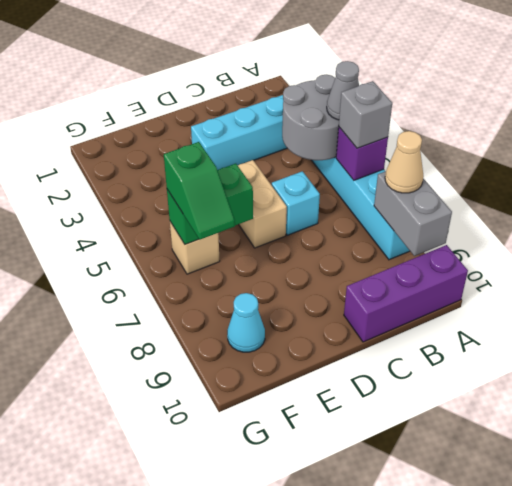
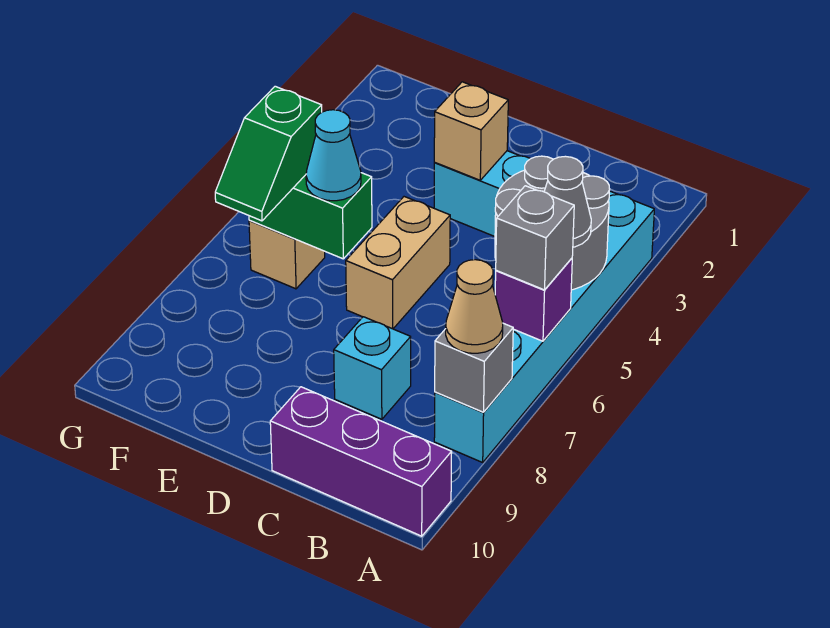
grey 1x2 brick [374,171,452,256] -> grey 1x1 brick [435,323,513,412]
cyan 1x1 brick [272,171,320,235] -> cyan 1x1 brick moved to [334,317,411,419]
none -> tan 1x1 brick [434,82,508,180]
cyan 1x1 cone [227,293,265,352] -> cyan 1x1 cone moved to [306,110,361,201]

